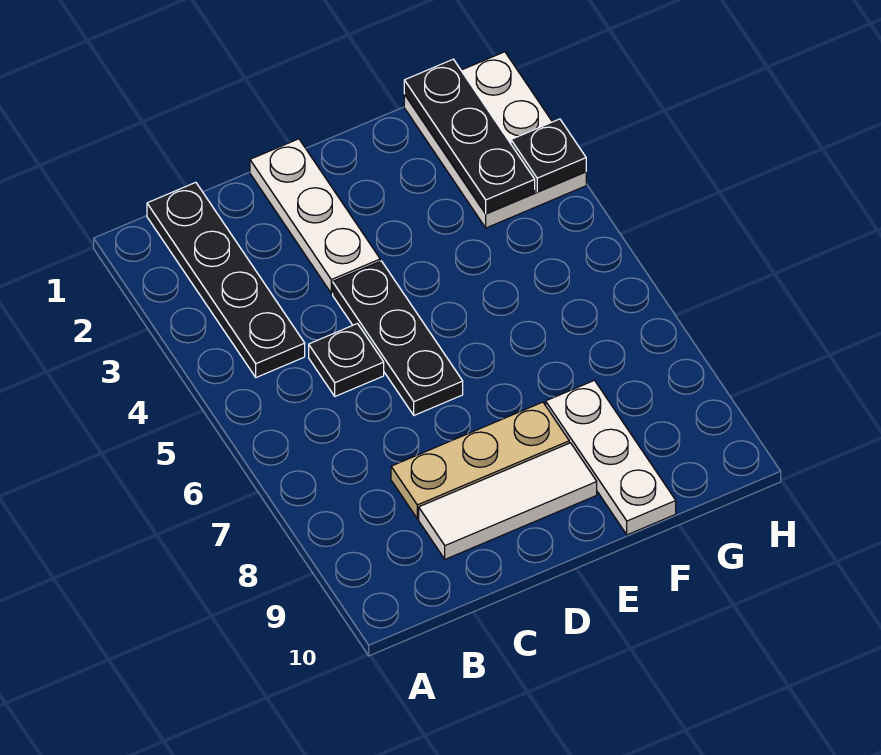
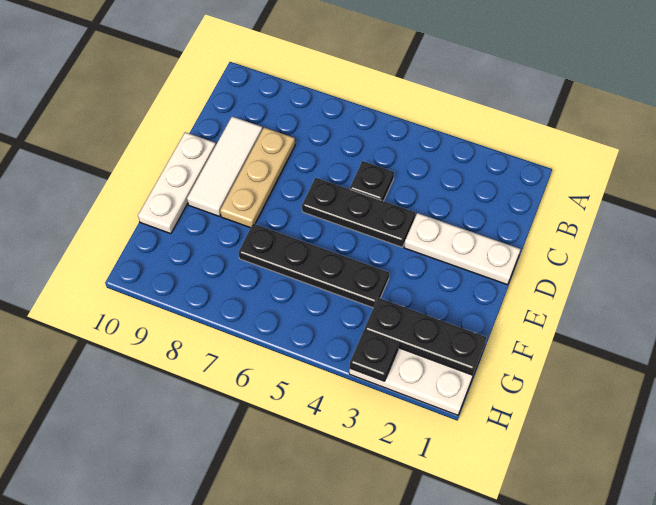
black 1x4 plate [147,182,305,377] -> black 1x4 plate moved to [238,224,389,308]
white 1x3 plate [546,380,676,535] -> white 1x3 plate turned to [138,132,216,234]

